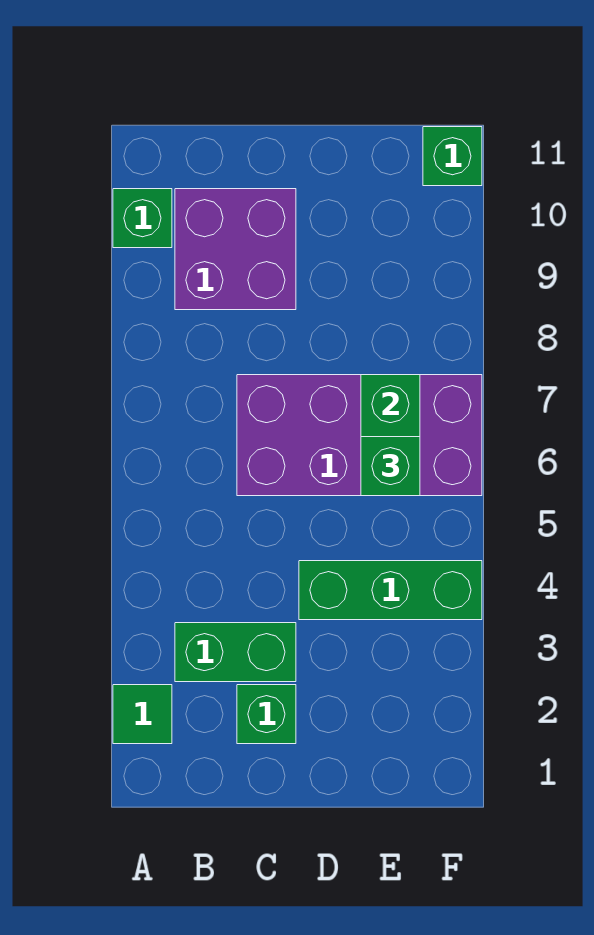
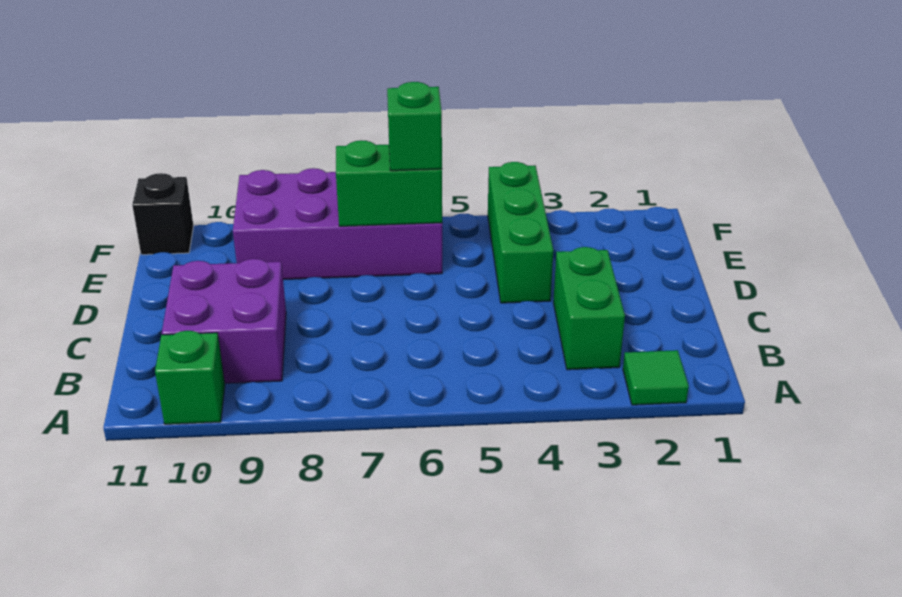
green 1x1 brick [237,685,296,744] -> none
purple 2x4 brick [237,375,482,496] -> purple 2x4 brick turned to [233,168,442,280]
green 1x1 brick [423,127,482,186] -> black 1x1 brick [132,173,194,255]

